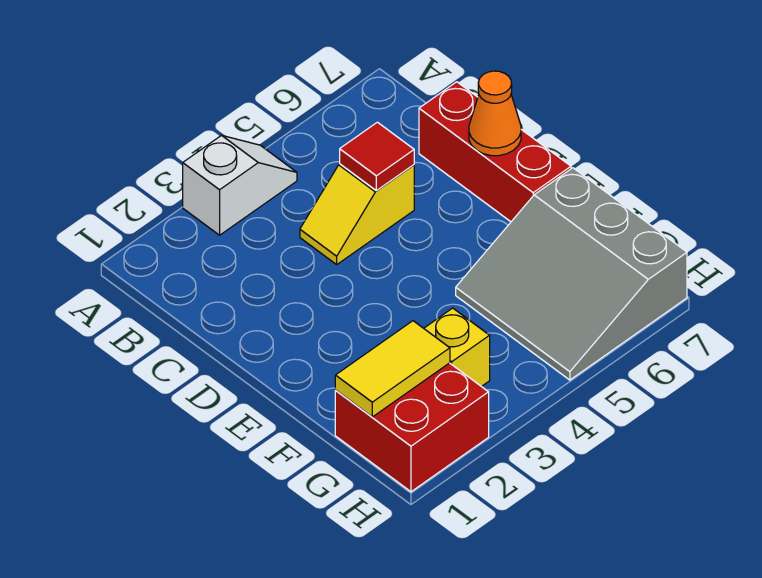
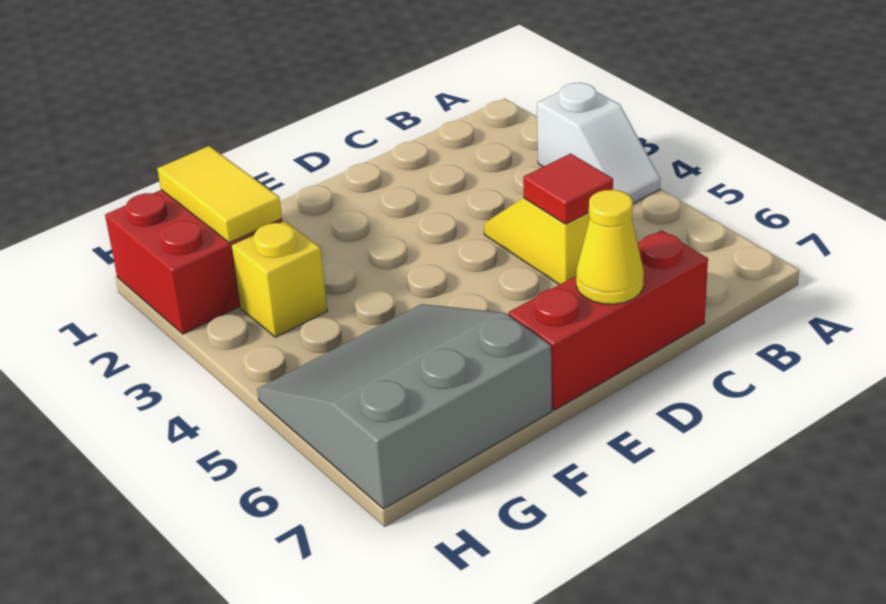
orange 1x1 cone [469,71,521,156] -> yellow 1x1 cone [576,190,644,304]

